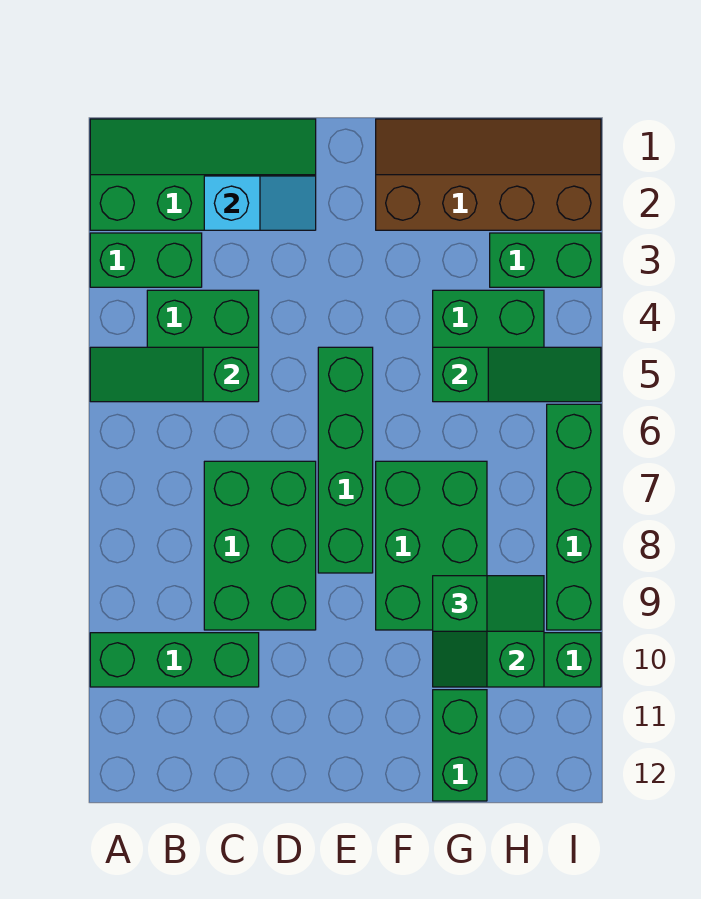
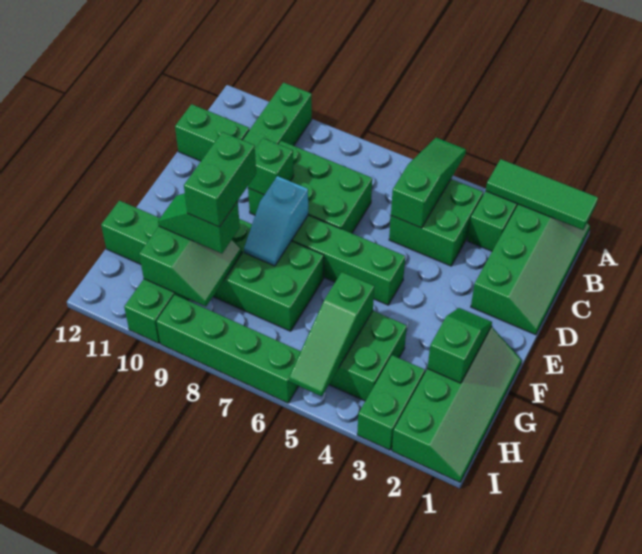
none -> green 1x3 tile [486,159,598,230]
cyan 1x2 slope [204,176,316,230] -> cyan 1x2 slope moved to [244,176,308,266]
none -> green 1x2 brick [175,104,249,161]
none -> green 1x1 brick [248,138,294,195]
brown 2x4 slope [376,119,601,230] -> green 2x4 slope [392,327,522,482]
none -> green 1x2 slope [427,308,492,383]
none -> green 1x2 brick [184,132,256,227]

